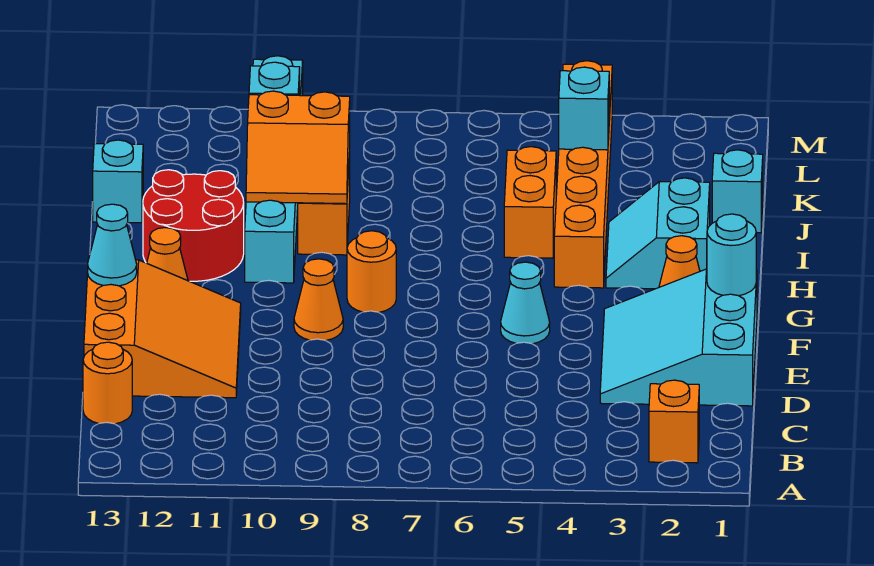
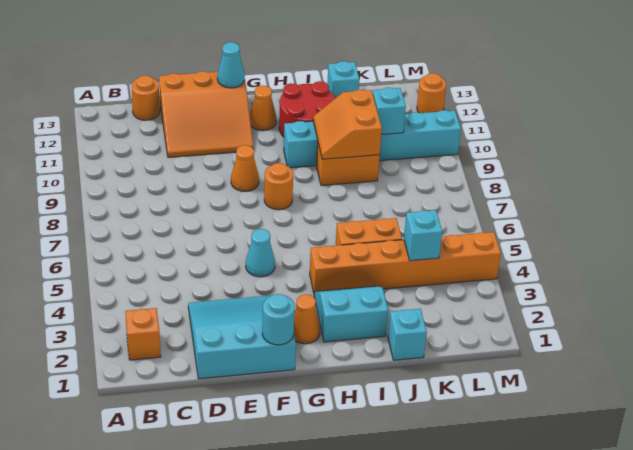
none -> orange 1x1 round brick [417,73,446,113]

